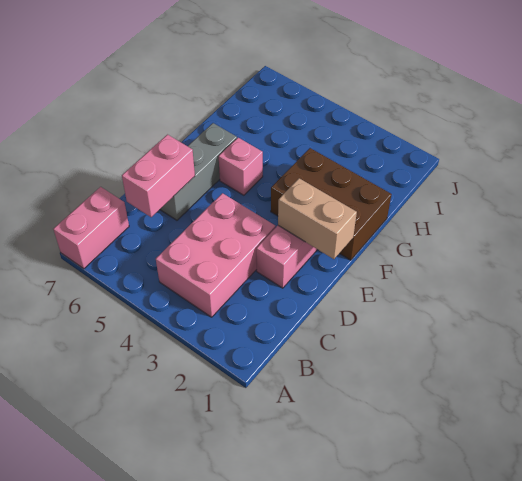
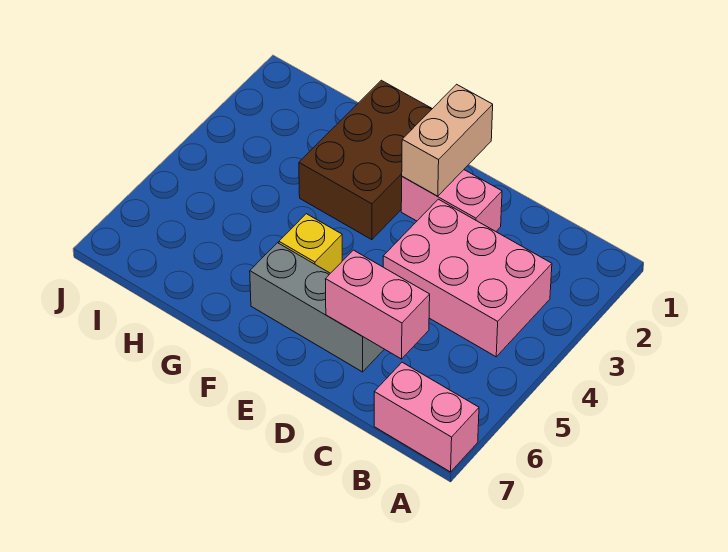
pink 1x1 brick [219,138,263,195] -> yellow 1x1 brick [279,214,342,273]

